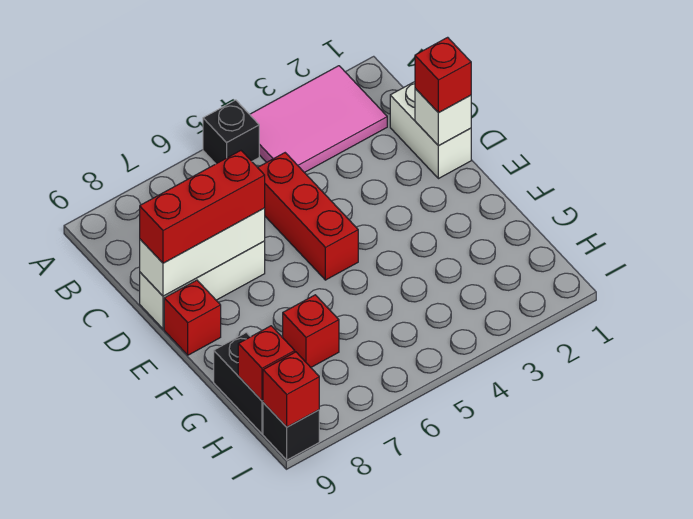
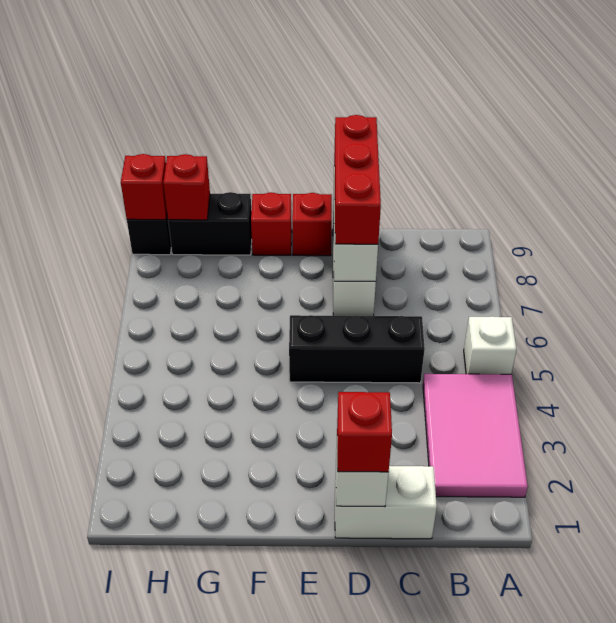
black 1x1 brick [203,100,259,164] -> white 1x1 brick [464,316,516,374]
red 1x3 brick [258,153,358,280] -> black 1x3 brick [289,315,425,383]
red 1x1 brick [283,295,339,367] -> red 1x1 brick moved to [251,192,292,255]

